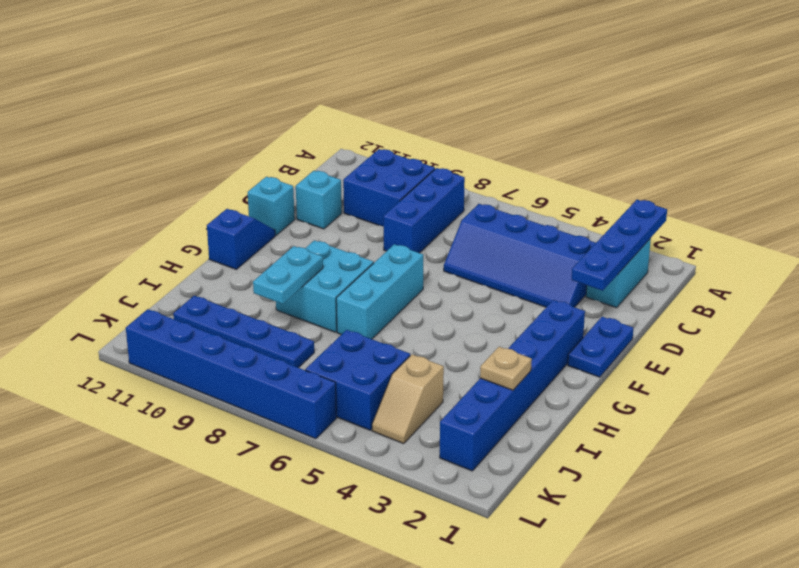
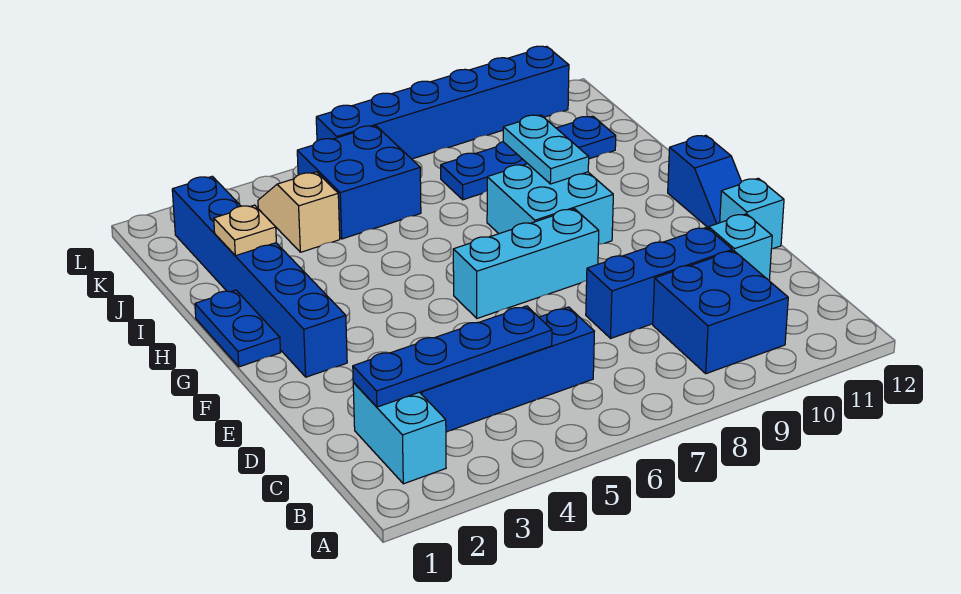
blue 1x4 plate [571,200,667,291] -> blue 1x4 plate turned to [353,306,552,407]
blue 1x3 brick [384,168,465,253] -> blue 1x3 brick turned to [586,227,732,338]
blue 1x2 plate [568,317,633,377] -> blue 1x2 plate moved to [195,290,281,367]
cyan 1x3 brick [336,244,423,339] -> cyan 1x3 brick turned to [453,209,599,318]

